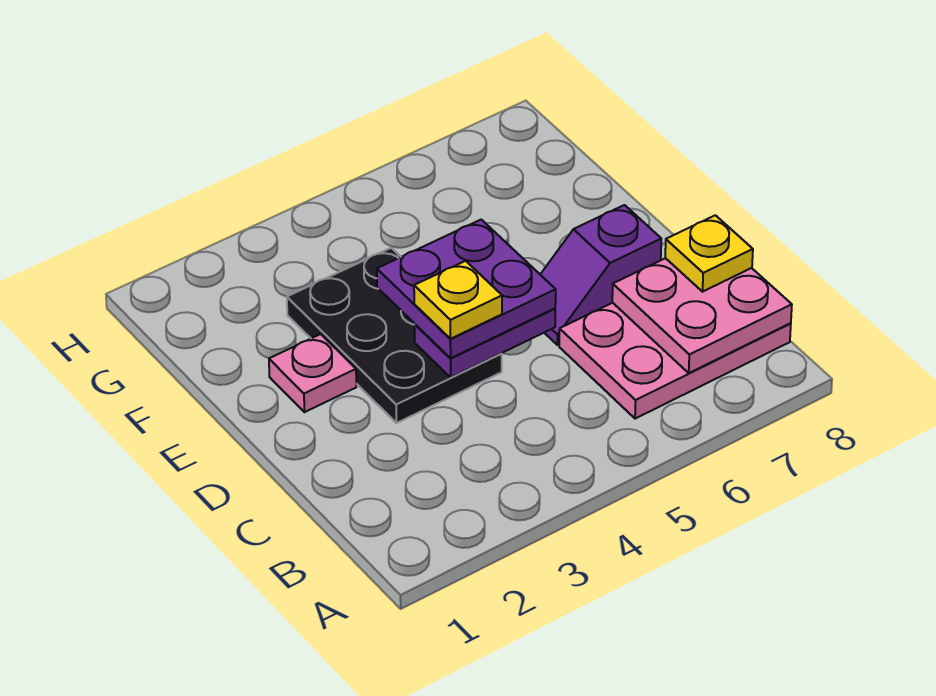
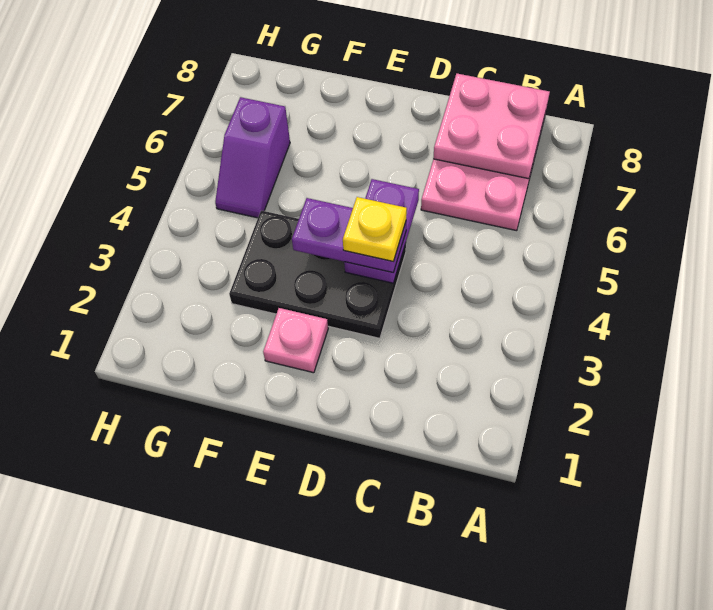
yellow 1x1 plate [665,215,753,292] -> none
purple 2x2 plate [377,220,556,358] -> purple 1x2 plate [292,198,406,273]
purple 1x2 slope [540,205,661,345] -> purple 1x2 slope moved to [215,97,290,218]

